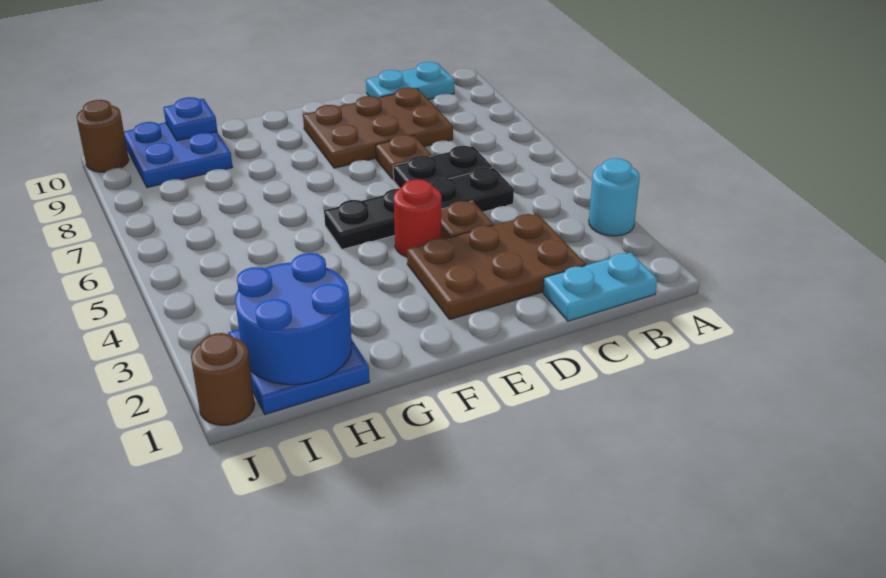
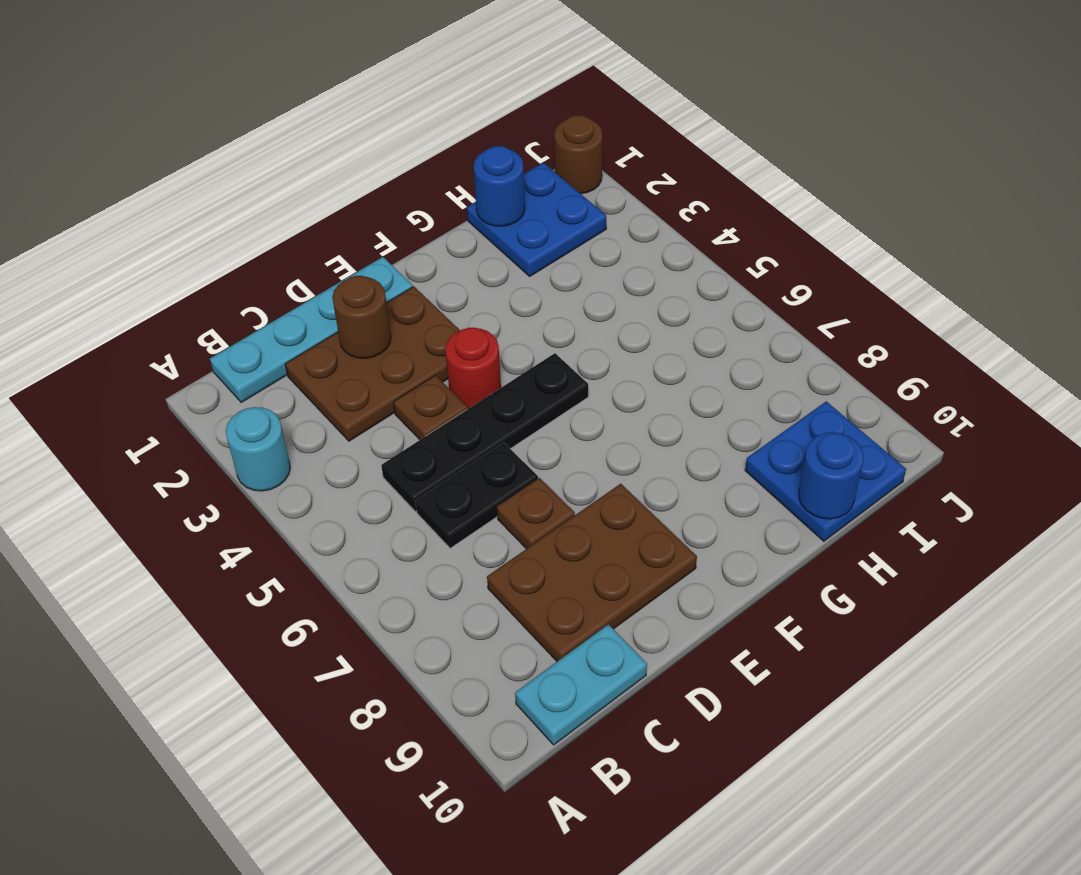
cyan 1x2 plate [543,253,657,321] -> cyan 1x4 plate [210,257,413,402]
blue 2x2 round brick [235,253,352,385] -> blue 1x1 round brick [474,146,525,226]
blue 1x1 plate [163,97,217,141] -> blue 1x1 round brick [799,432,863,519]
brown 1x1 round brick [77,100,129,172] -> brown 1x1 round brick moved to [332,276,391,358]

